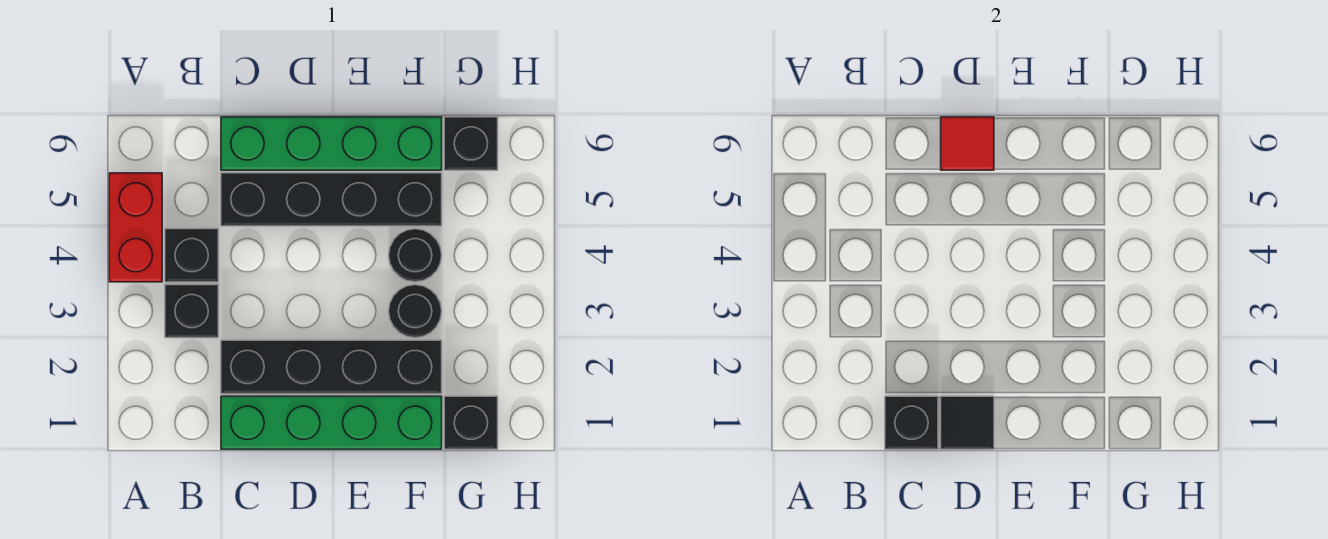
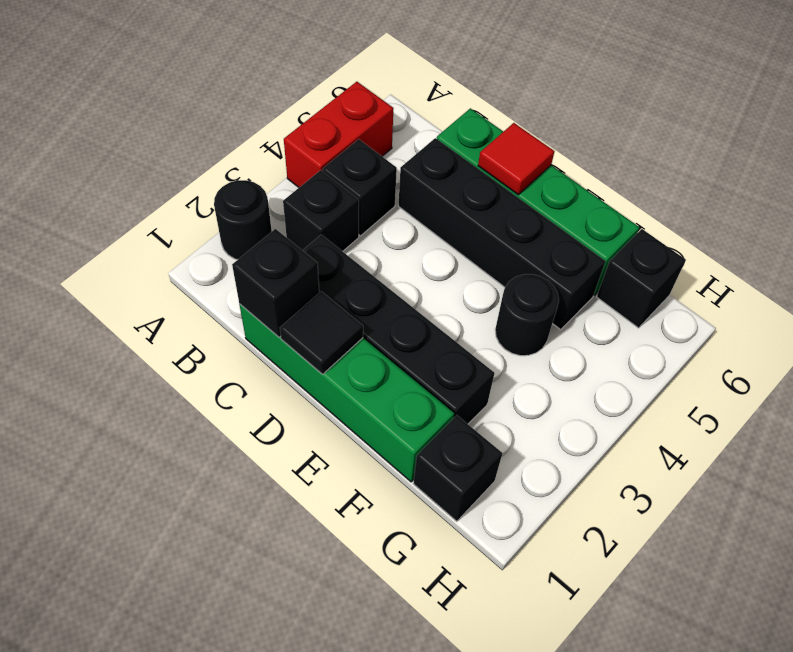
black 1x1 round brick [389,285,442,338] -> black 1x1 round brick moved to [214,180,272,260]

